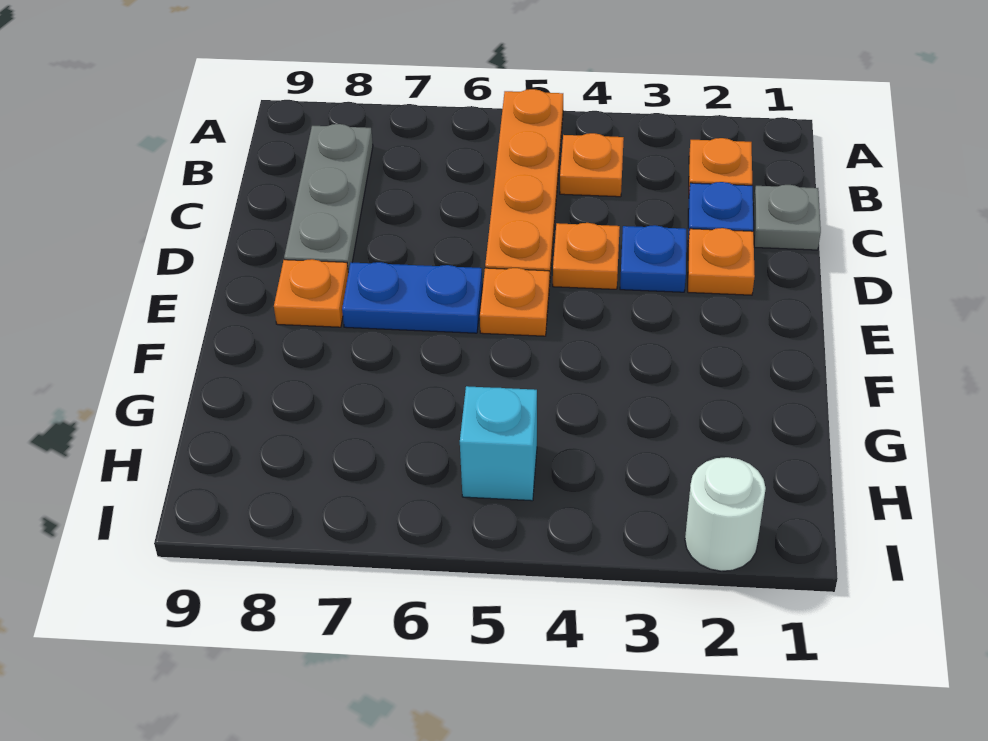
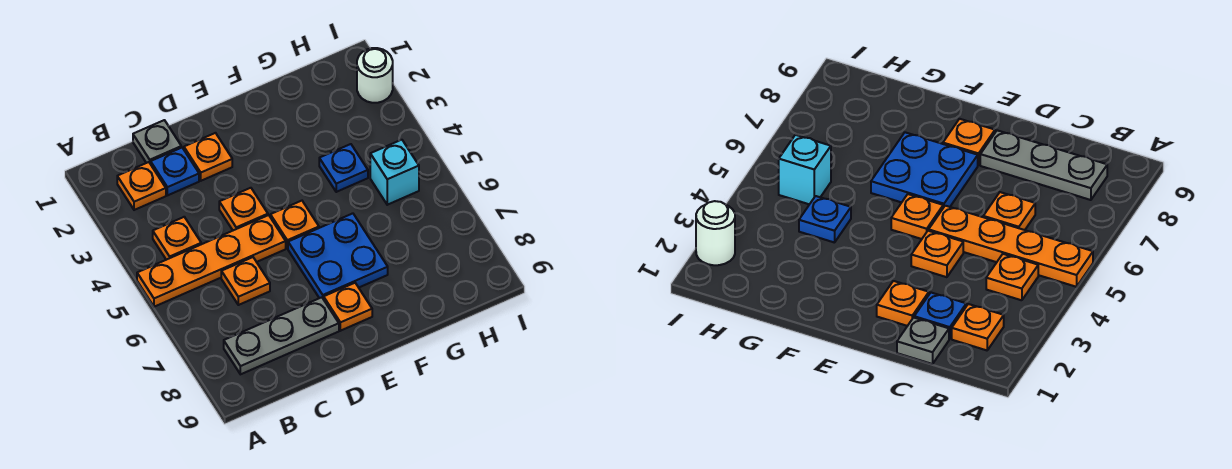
none -> orange 1x1 plate [221,257,270,305]
blue 1x1 plate [620,225,686,292] -> blue 1x1 plate moved to [319,144,368,192]
blue 1x2 plate [342,262,482,333] -> blue 2x2 plate [288,213,388,299]

